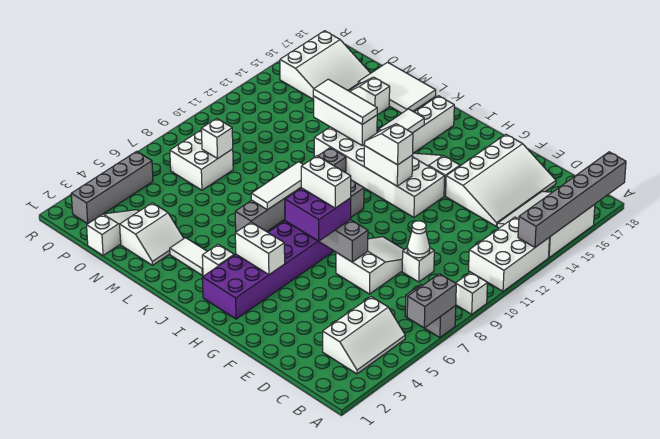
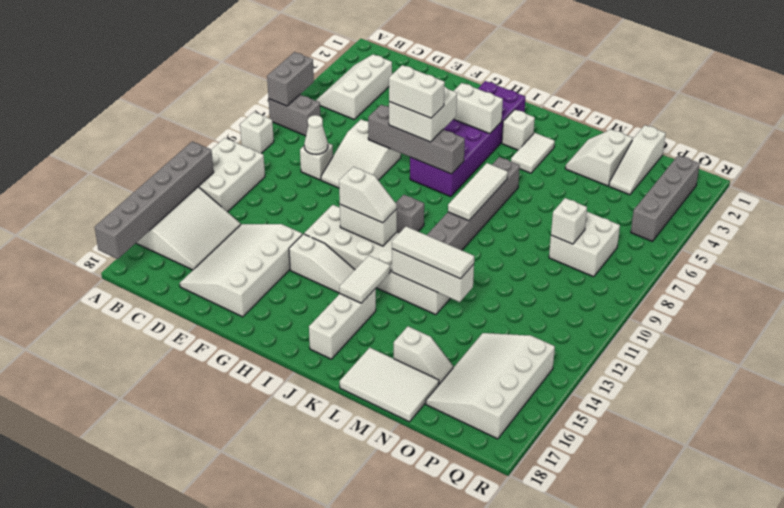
purple 2x2 brick [285,188,351,241] -> white 2x2 brick [389,87,457,142]
white 1x2 tile [170,238,207,275] -> white 1x2 tile turned to [511,133,555,173]
white 3x3 slope [280,31,370,100] -> white 3x4 slope [426,333,555,439]

